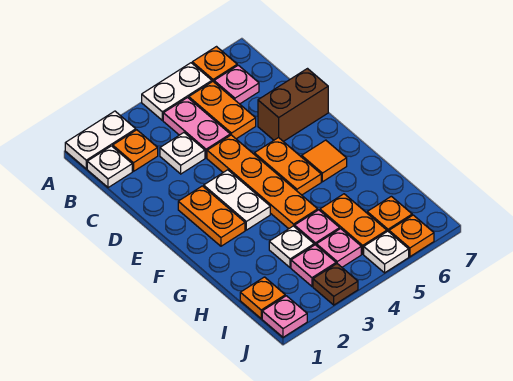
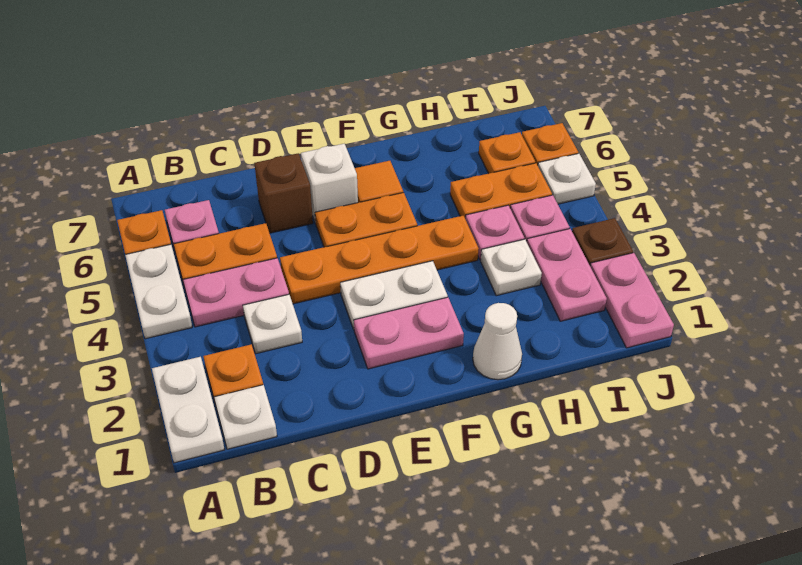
brown 1x2 brick [258,69,328,142] -> brown 1x1 brick [254,153,313,233]
orange 1x2 plate [178,186,245,246] -> pink 1x2 plate [354,297,464,369]
none -> white 1x1 brick [301,144,358,223]
none -> white 1x1 cone [473,303,522,380]
orange 1x1 plate [240,277,285,319] -> none
pink 1x1 plate [291,245,336,286] -> pink 1x2 plate [527,229,607,321]
pink 1x1 plate [262,296,307,337] -> pink 1x2 plate [590,253,674,348]

